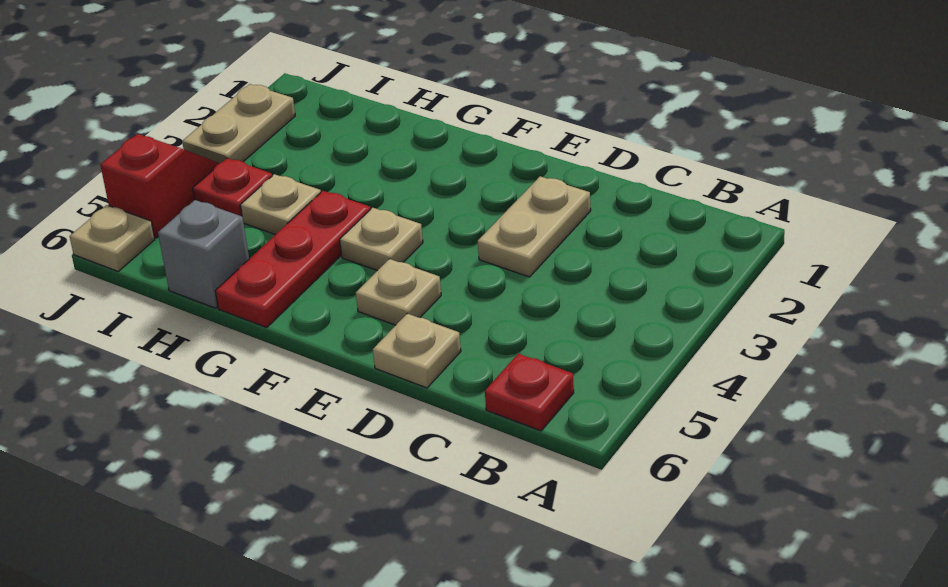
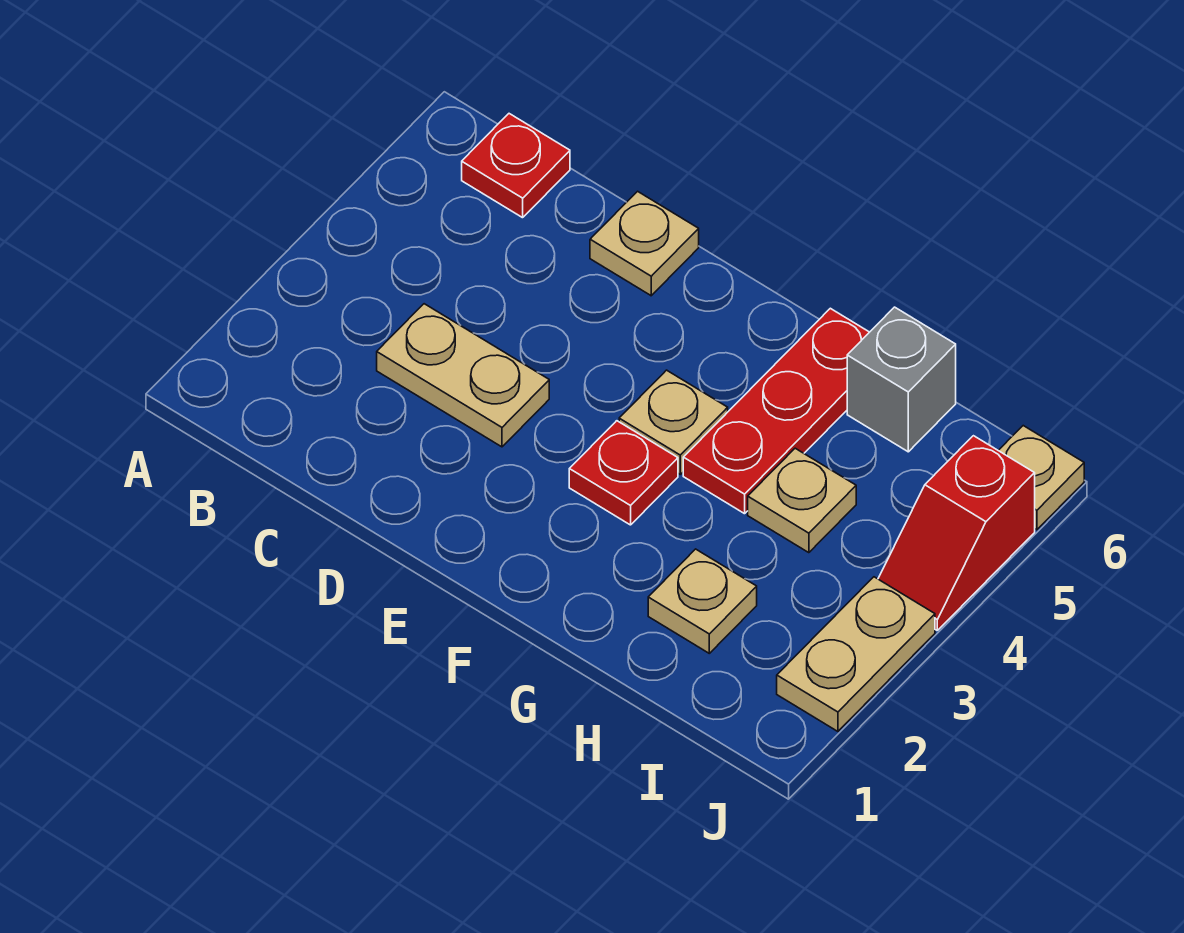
tan 1x2 plate [478,176,591,277] -> tan 1x2 plate turned to [377,304,549,447]
tan 1x1 plate [356,259,441,325] -> tan 1x1 plate moved to [648,549,757,653]
red 1x1 plate [193,158,272,216] -> red 1x1 plate moved to [569,421,678,525]

